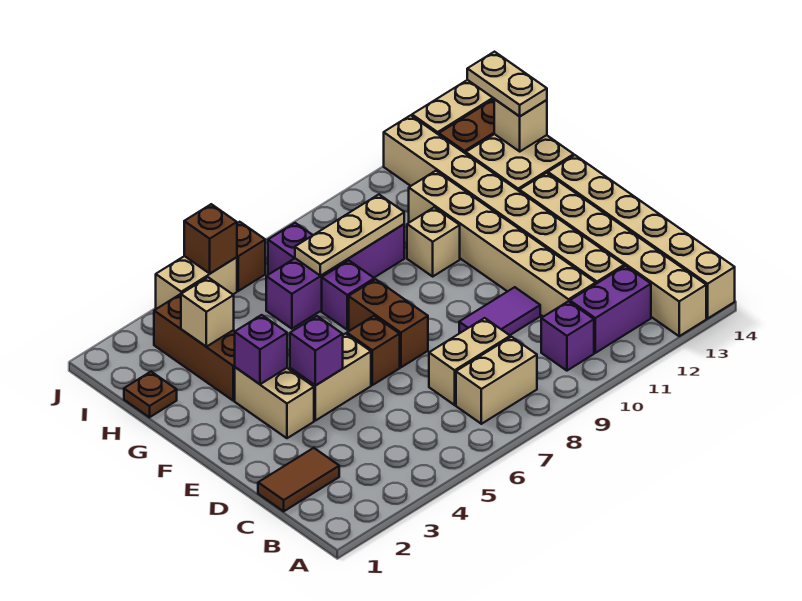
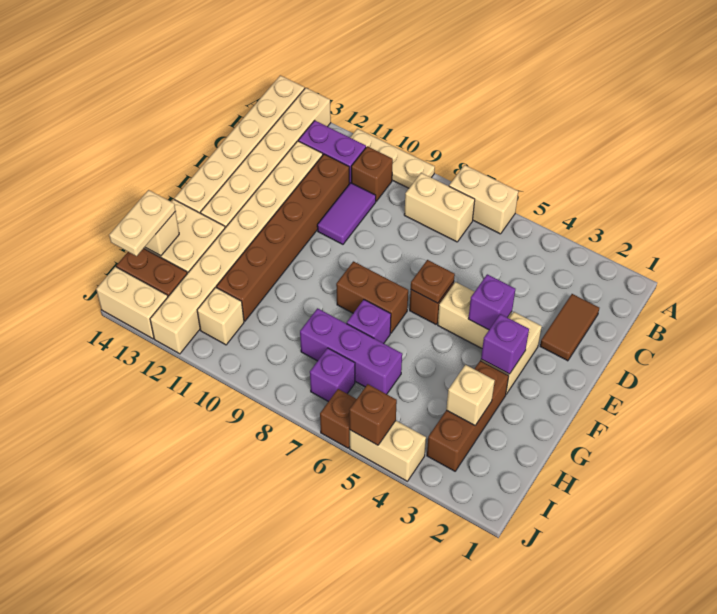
purple 1x1 brick [541,301,594,371] -> brown 1x1 brick [351,146,393,201]
brown 1x2 tile [258,448,339,511] -> brown 1x2 tile turned to [540,294,599,361]
tan 1x2 brick [429,318,510,405] -> tan 1x2 brick moved to [449,165,518,234]
tan 1x6 brick [409,171,596,317] -> brown 1x6 brick [216,154,349,321]
purple 1x2 tile [459,287,540,335] -> purple 1x2 tile turned to [317,183,376,244]
brown 1x2 brick [349,279,428,367] -> brown 1x2 brick turned to [336,261,408,333]
tan 1x1 brick [407,207,460,276] -> tan 1x1 brick moved to [197,287,244,345]
brown 1x1 plate [124,372,177,417] -> brown 1x1 plate moved to [411,260,455,303]
purple 1x4 brick [266,224,404,329] -> purple 1x3 brick [300,308,402,394]
tan 1x3 plate [295,195,404,276] -> tan 1x3 plate moved to [350,129,435,188]

